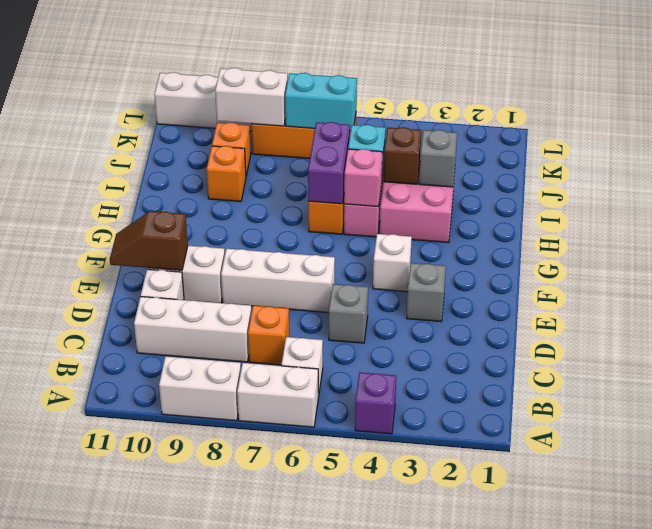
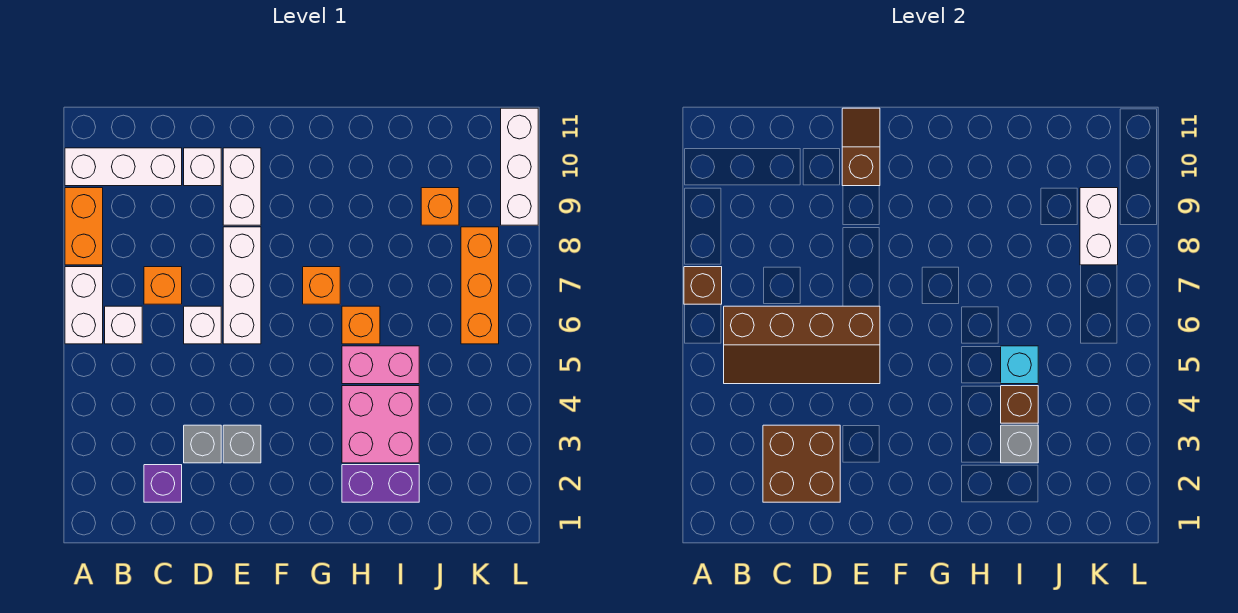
purple 1x1 brick [355,372,396,434] -> purple 1x1 brick moved to [144,465,182,502]
none -> brown 1x1 brick [684,267,722,304]
white 1x2 brick [159,356,241,421] -> orange 1x2 brick [65,188,103,265]
none -> brown 2x4 slope [724,306,880,384]
none -> brown 2x2 brick [763,425,840,502]
white 1x3 brick [134,297,251,362] -> white 1x3 brick turned to [65,148,182,186]
grey 1x1 brick [329,284,368,343] -> grey 1x1 brick moved to [184,425,221,463]
white 1x1 brick [373,234,412,292] -> white 1x1 brick moved to [184,306,221,344]
pink 1x1 brick [344,149,382,207] -> none
purple 1x2 brick [308,122,350,204] -> purple 1x2 brick moved to [342,465,419,502]
orange 1x1 brick [207,146,246,202] -> orange 1x1 brick moved to [303,267,340,304]
cyan 1x2 brick [285,73,357,131] -> none

